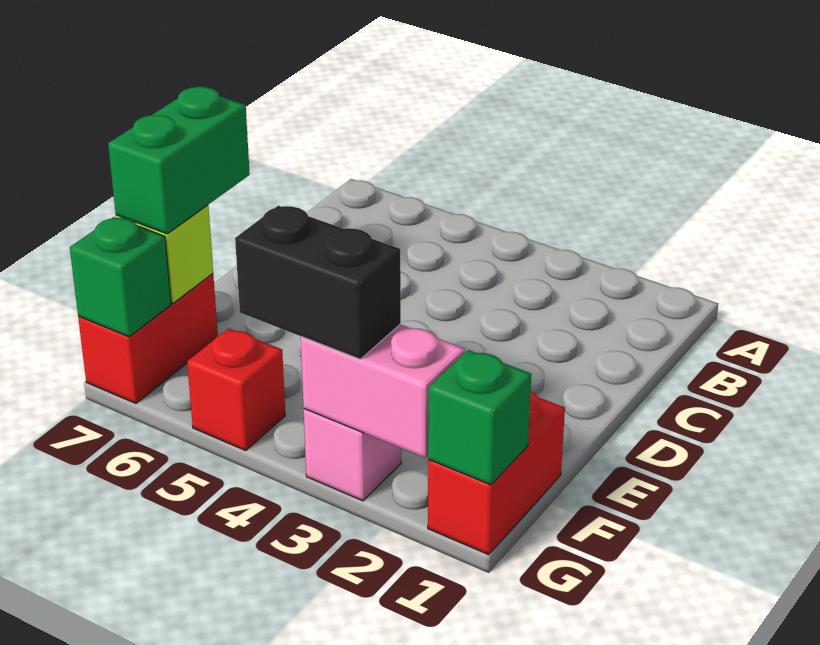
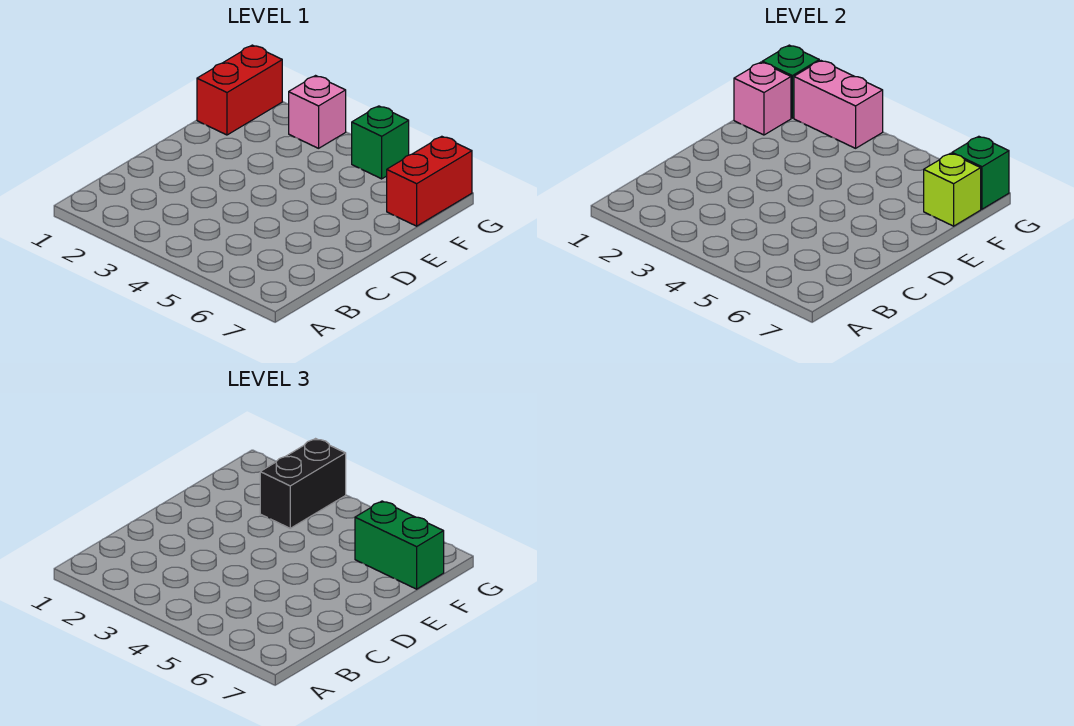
green 1x2 brick [108,87,250,234] -> green 1x2 brick turned to [355,501,444,589]
none -> pink 1x1 brick [734,62,791,135]
black 1x2 brick [235,206,401,359] -> black 1x2 brick turned to [260,439,346,528]
red 1x1 brick [187,328,285,450] -> green 1x1 brick [352,106,409,179]

